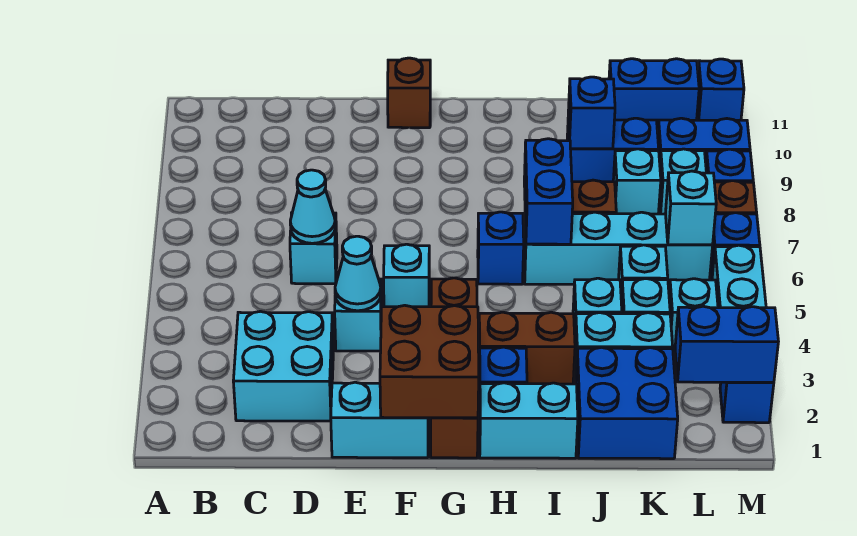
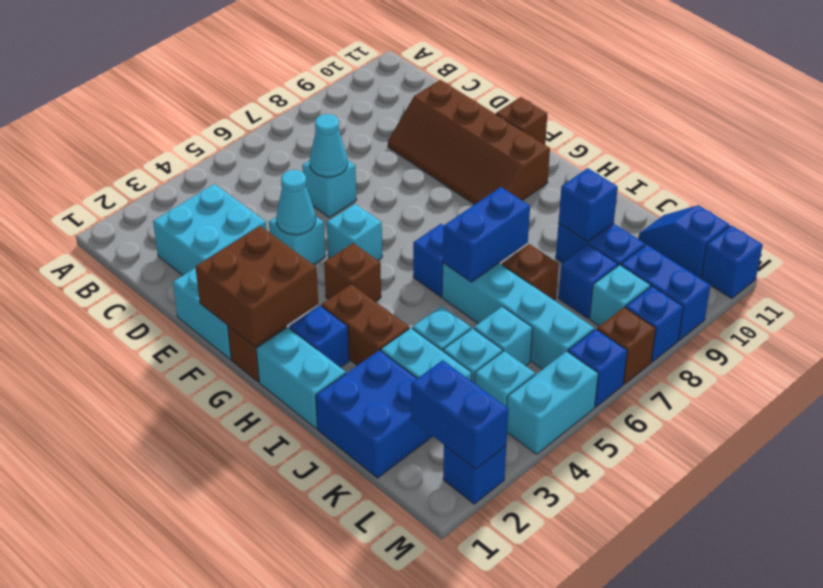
none -> brown 2x4 slope [388,80,550,205]
cyan 1x1 brick [613,149,661,214] -> blue 1x1 brick [559,245,618,318]
blue 1x2 brick [609,59,699,128] -> blue 1x2 slope [639,205,730,278]
cyan 1x1 brick [666,171,716,245] -> none

